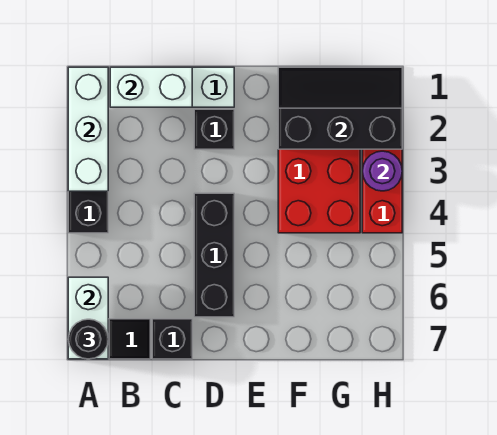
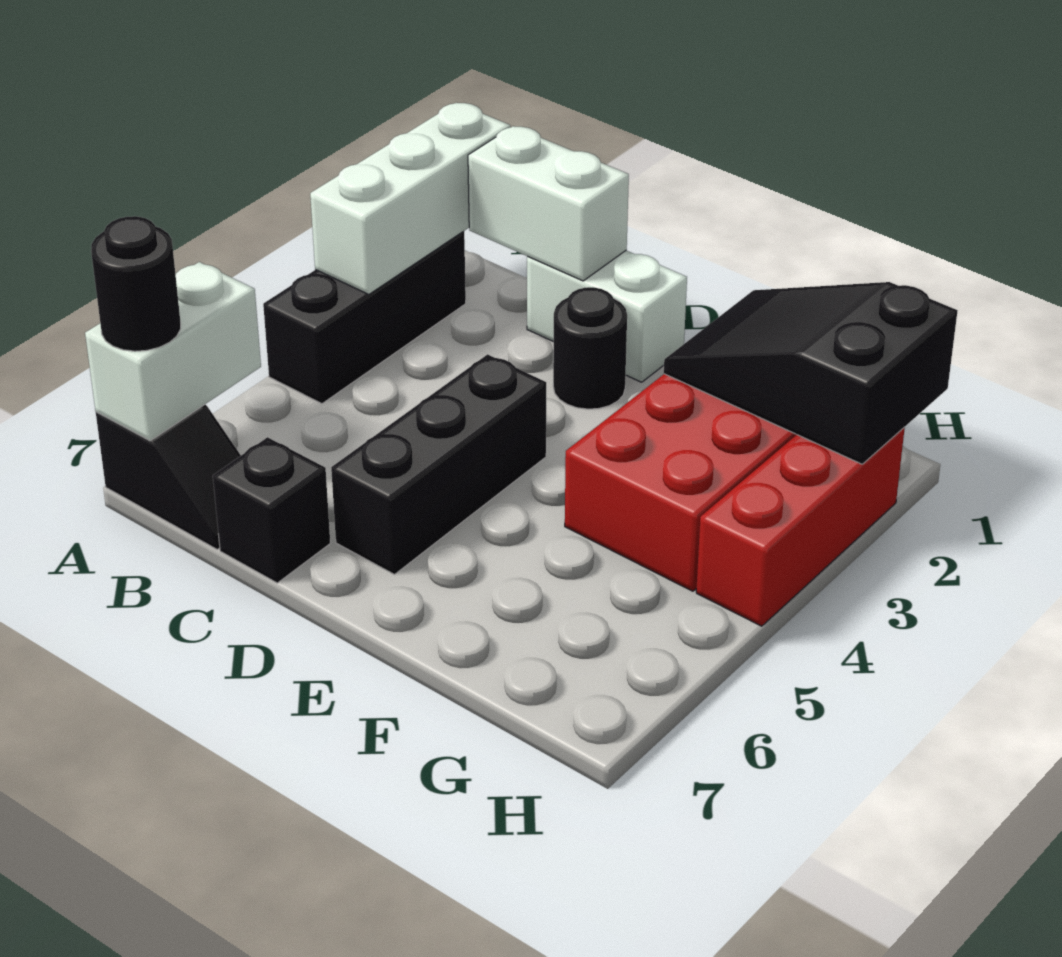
black 1x1 brick [194,109,234,149] -> black 1x1 round brick [553,287,627,409]
black 2x3 slope [278,67,402,149] -> black 2x3 slope turned to [664,282,958,464]
purple 1x1 round brick [362,151,402,191] -> none

